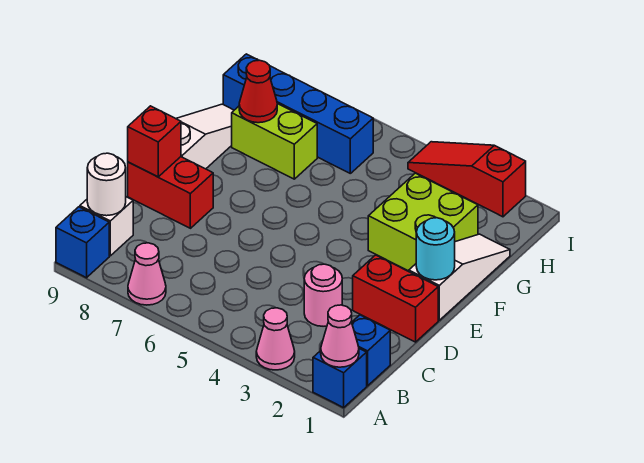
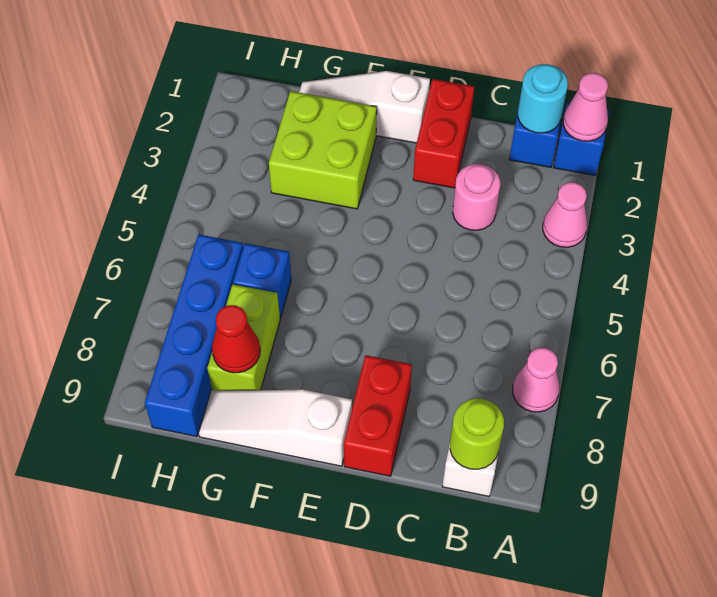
blue 1x1 brick [56,207,109,278] -> blue 1x1 brick moved to [233,243,291,318]
white 1x1 round brick [87,153,126,216] -> lime 1x1 round brick [450,398,504,469]
red 1x1 brick [128,106,181,177] -> none
cyan 1x1 round brick [416,218,455,280] -> cyan 1x1 round brick moved to [518,64,568,133]
red 1x3 slope [408,142,526,217] -> none

